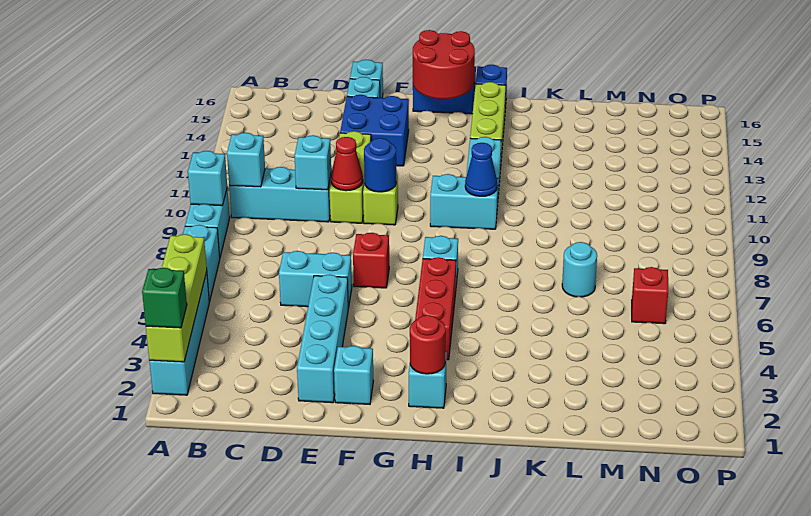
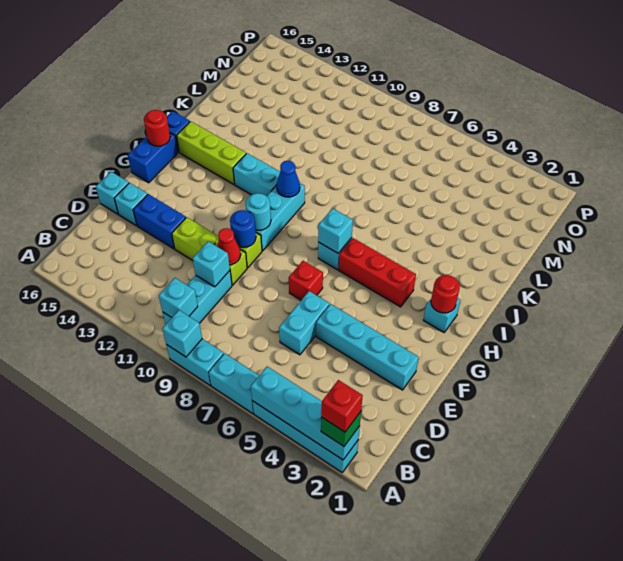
lime 1x4 brick [146,234,207,362] -> cyan 1x4 brick [251,367,360,460]
blue 2x2 brick [340,95,409,166] -> blue 1x2 brick [133,194,186,249]
cyan 1x1 brick [334,346,373,404] -> cyan 1x1 brick moved to [318,208,353,253]
red 2x2 round brick [413,30,475,99] -> red 1x1 round brick [144,110,170,146]
cyan 1x2 brick [430,174,498,229] -> cyan 1x3 brick [255,183,305,251]
cyan 1x1 round brick [562,242,597,297] -> cyan 1x1 round brick moved to [246,193,271,230]
red 1x1 brick [632,267,668,324] -> red 1x1 brick moved to [321,380,363,432]

